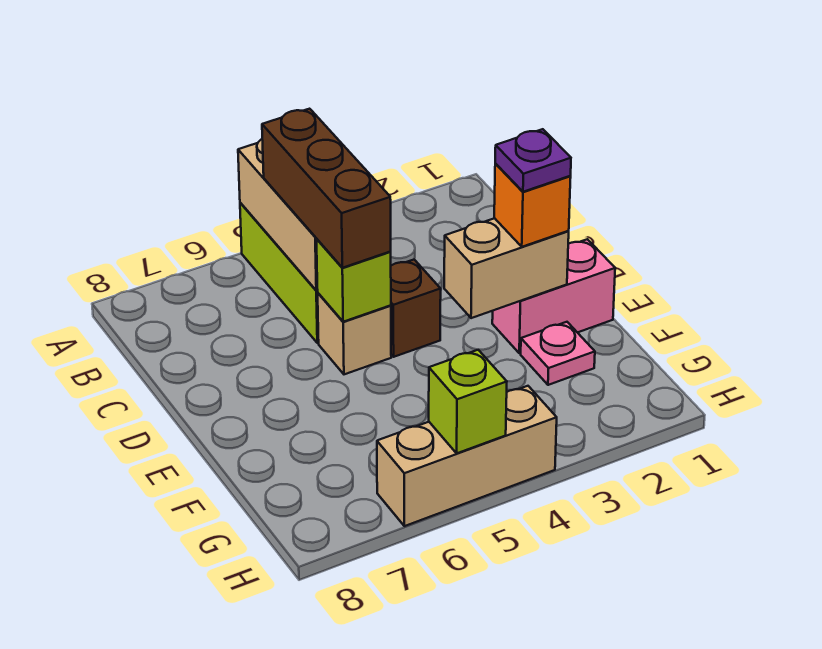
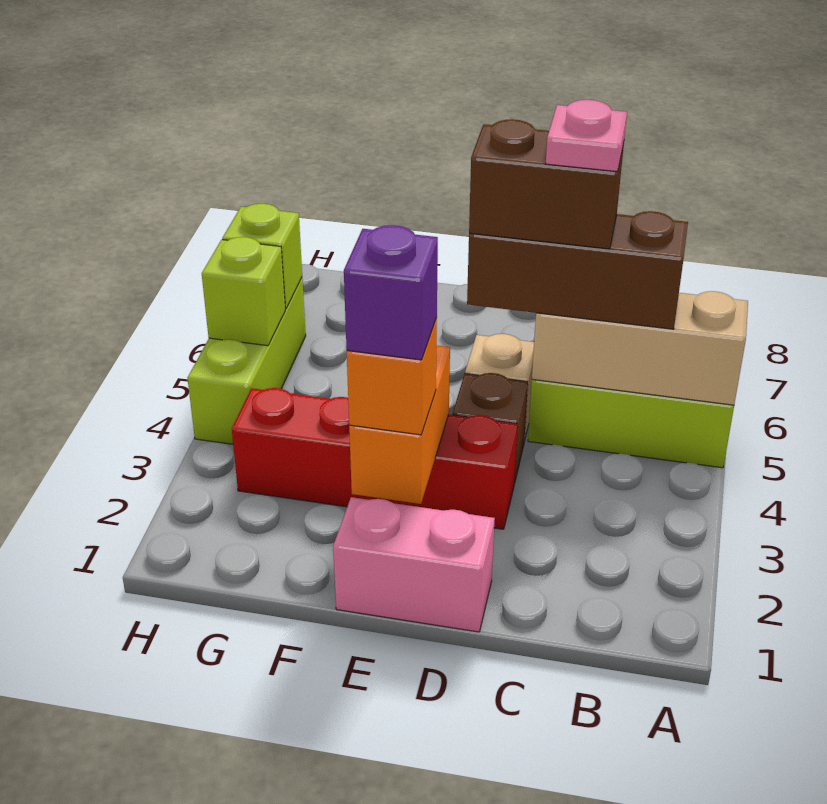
none -> brown 1x2 brick [469,119,624,249]
none -> red 1x4 brick [232,388,518,529]
lime 1x1 brick [317,240,391,322] -> lime 1x1 brick moved to [222,204,302,309]
pink 1x2 brick [492,239,615,353] -> pink 1x2 brick turned to [333,497,495,632]
tan 1x2 brick [444,218,569,318] -> orange 1x2 brick [349,345,450,504]
purple 1x1 plate [495,129,571,192] -> purple 1x1 brick [344,225,438,360]
pink 1x1 plate [521,322,595,385] -> pink 1x1 plate moved to [546,100,627,172]
tan 1x3 brick [377,386,557,526] -> lime 1x3 brick [188,278,306,444]

